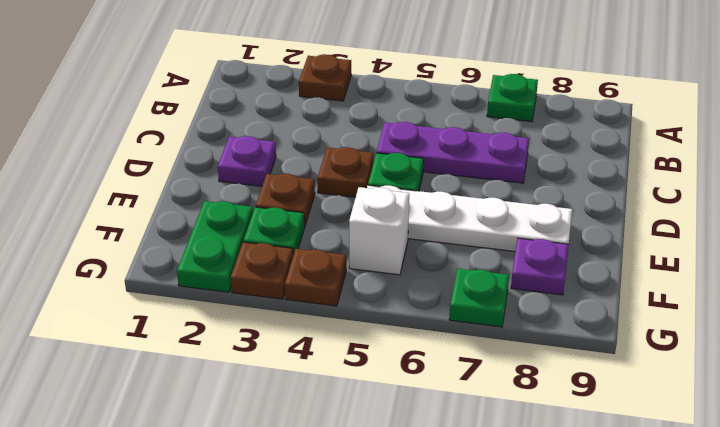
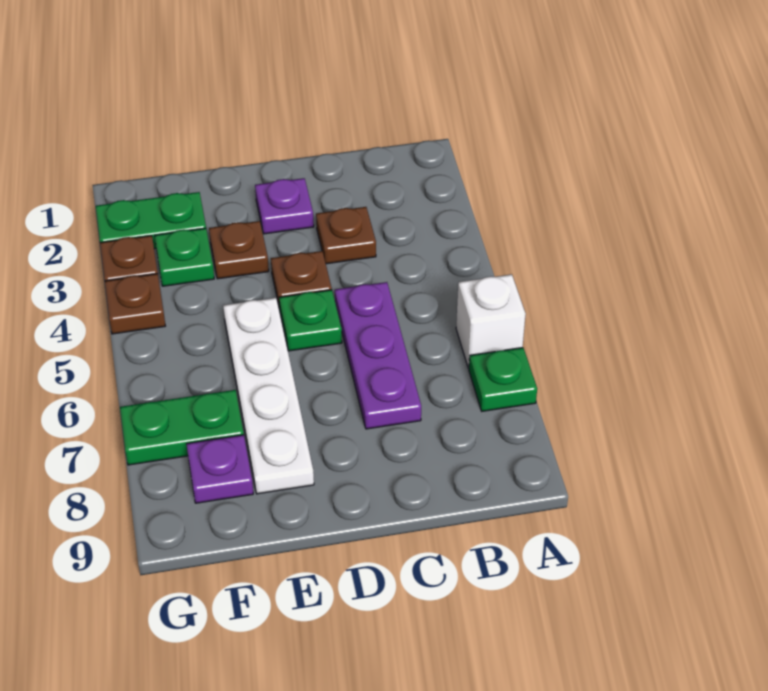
brown 1x1 plate [299,54,351,101] -> brown 1x1 plate moved to [316,207,376,264]
white 1x1 brick [349,187,409,275] -> white 1x1 brick moved to [456,274,526,368]
green 1x1 plate [449,268,509,327] -> green 1x2 plate [120,390,244,465]

